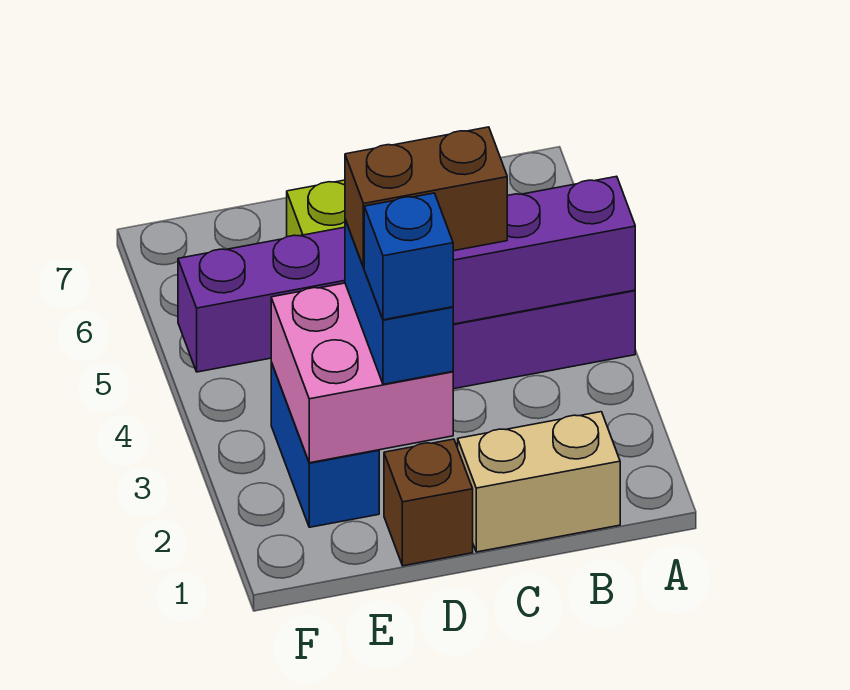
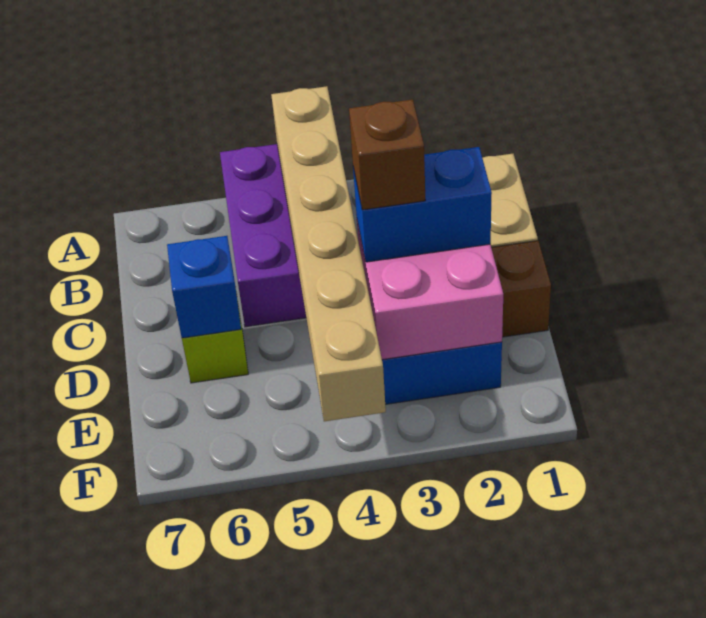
purple 1x6 brick [178,176,635,372] -> tan 1x6 brick [271,86,386,421]
brown 1x2 brick [345,127,507,268] -> brown 1x1 brick [349,99,425,210]
blue 1x1 brick [364,193,453,320] -> blue 1x1 brick moved to [167,236,241,338]

